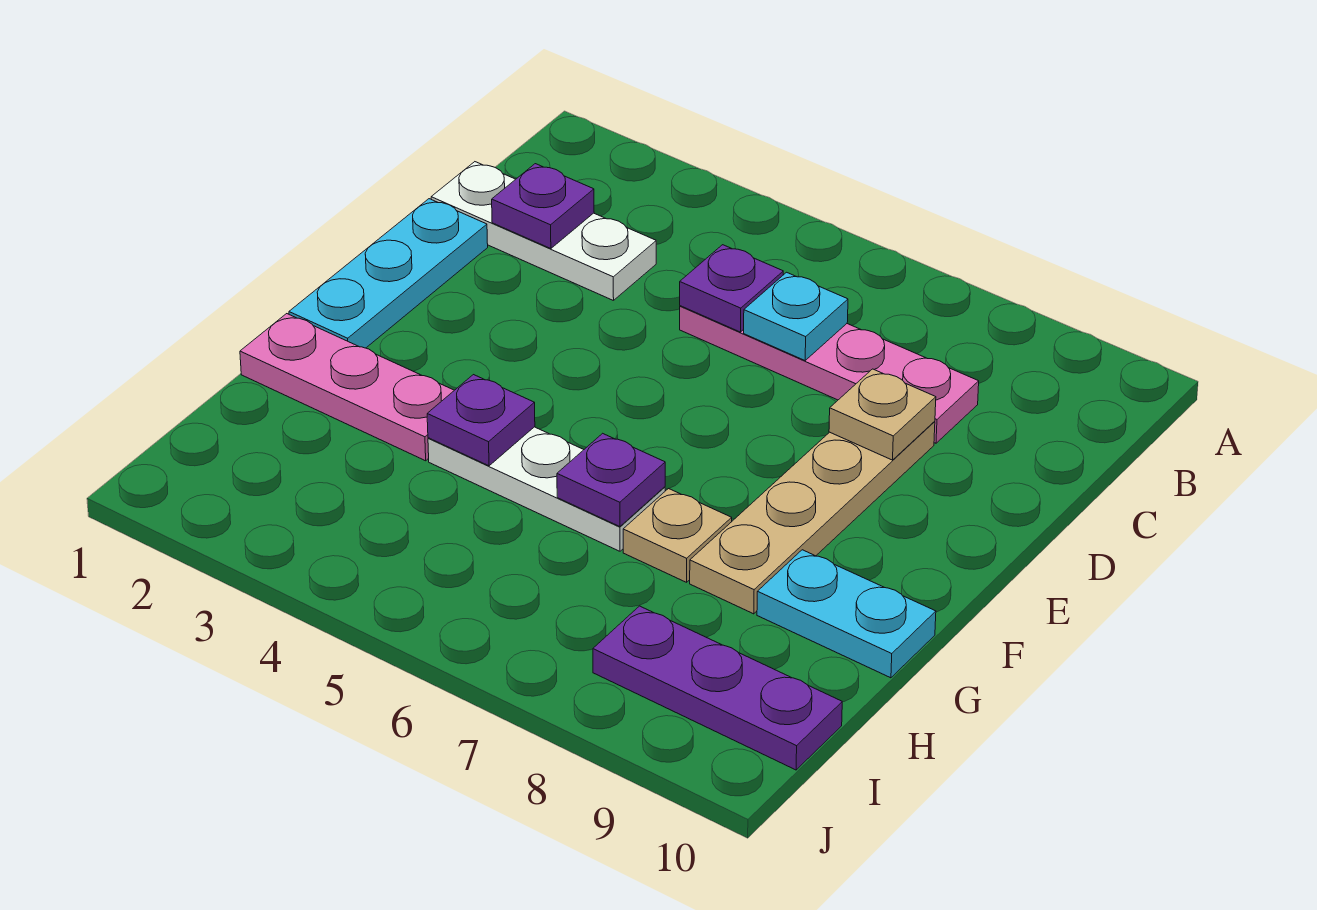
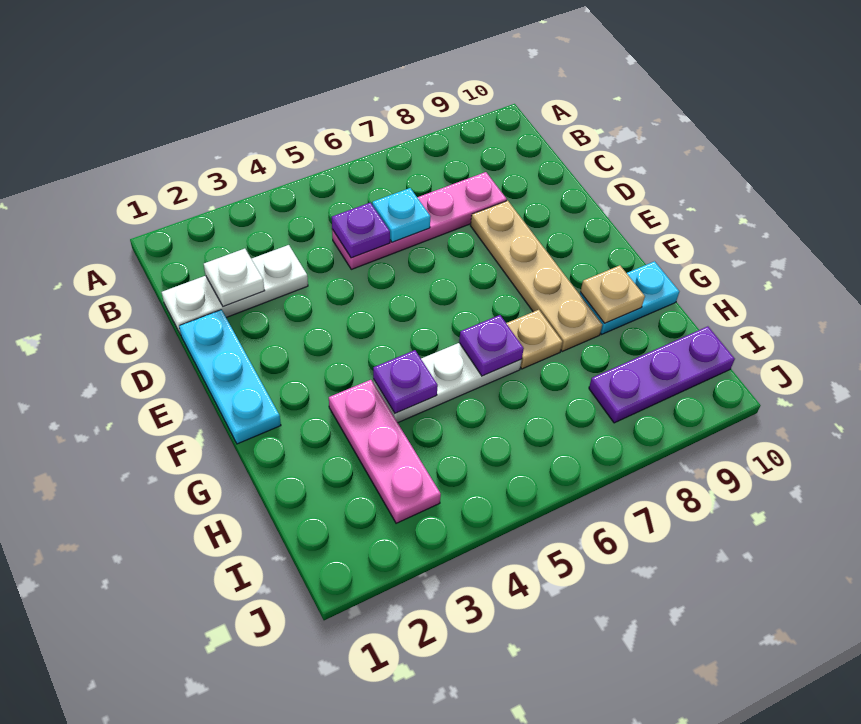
purple 1x1 plate [492,164,594,249] -> white 1x1 plate [204,249,265,307]
tan 1x1 plate [829,369,936,460] -> tan 1x1 plate moved to [580,265,645,323]
pink 1x3 plate [240,314,454,461] -> pink 1x3 plate turned to [329,380,441,523]

